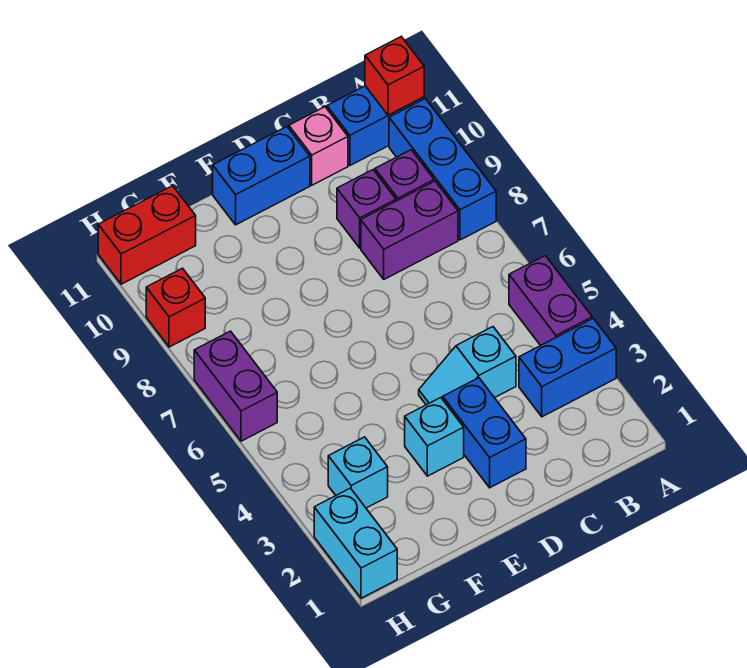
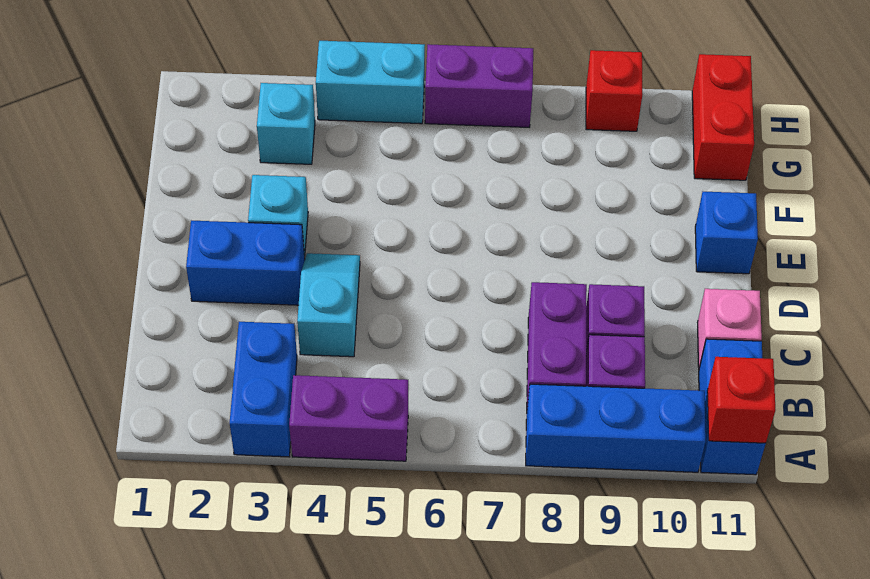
blue 1x2 brick [213,127,310,225] -> blue 1x1 brick [695,192,758,274]
cyan 1x2 brick [314,488,397,598] -> cyan 1x2 brick moved to [316,41,425,124]

